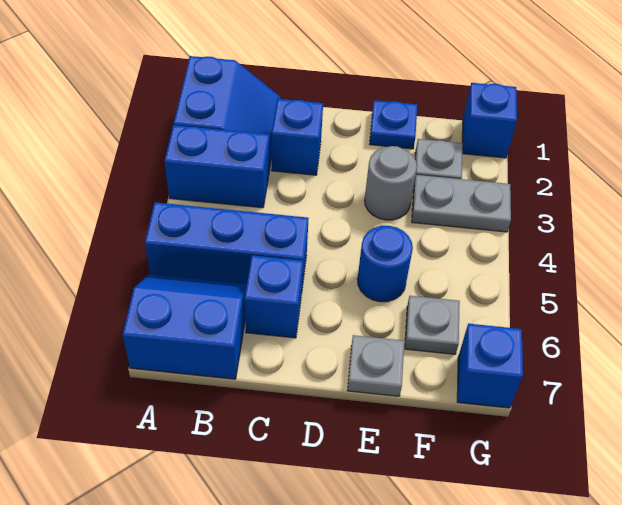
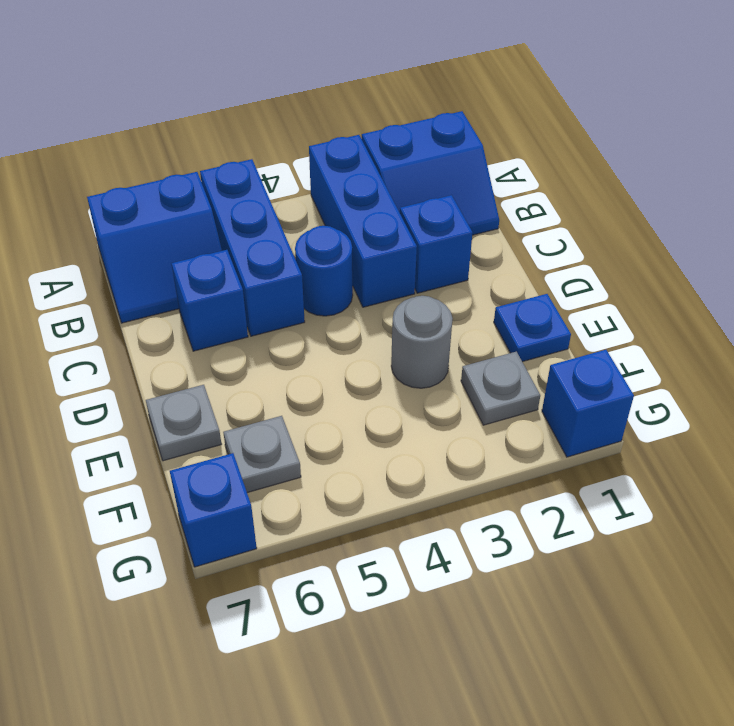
blue 1x2 brick [165,125,269,208] -> blue 1x3 brick [309,135,417,307]
blue 2x2 slope [123,274,247,379] -> blue 2x2 slope turned to [87,172,222,323]
blue 1x1 round brick [358,226,413,302] -> blue 1x1 round brick moved to [295,226,353,316]
grey 1x2 plate [412,175,511,232] -> none

